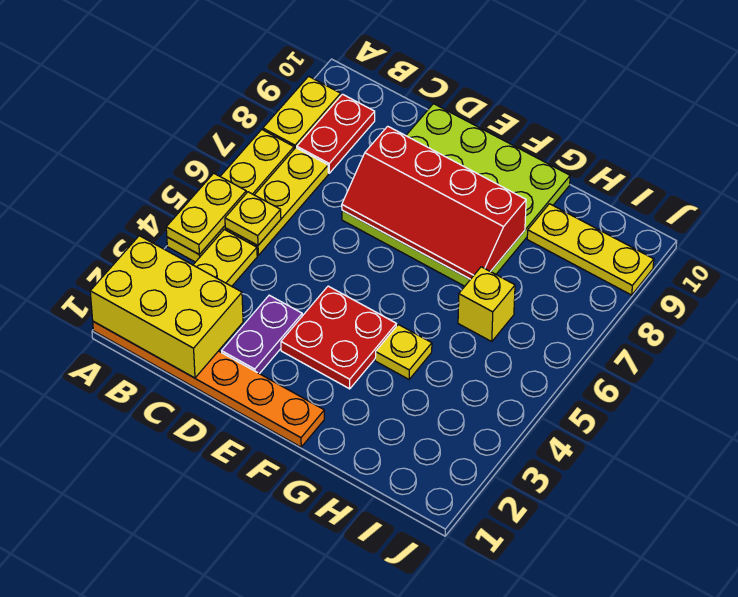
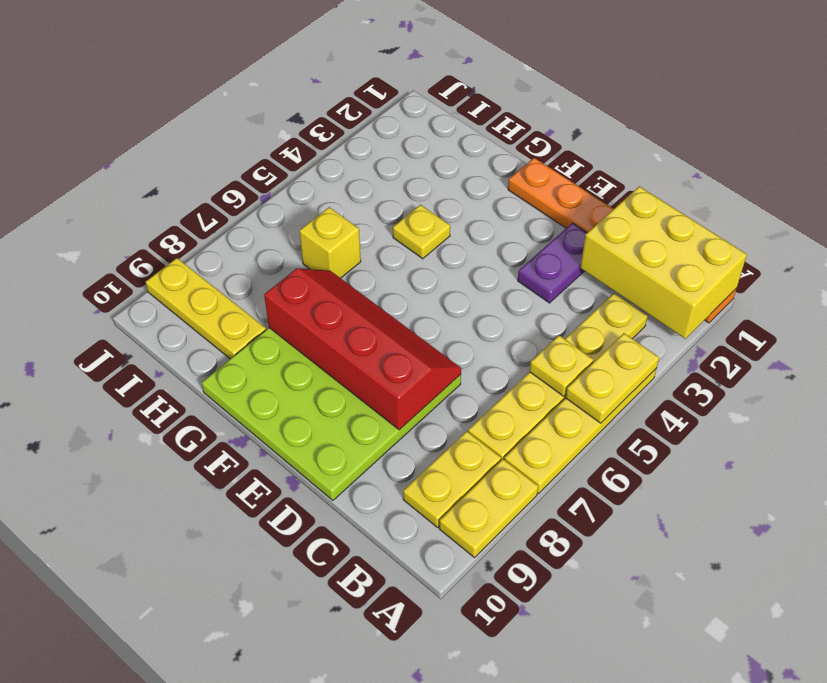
red 1x2 plate [297,94,375,173] -> yellow 1x2 plate [403,431,501,527]
red 2x2 plate [281,286,396,389] -> none

